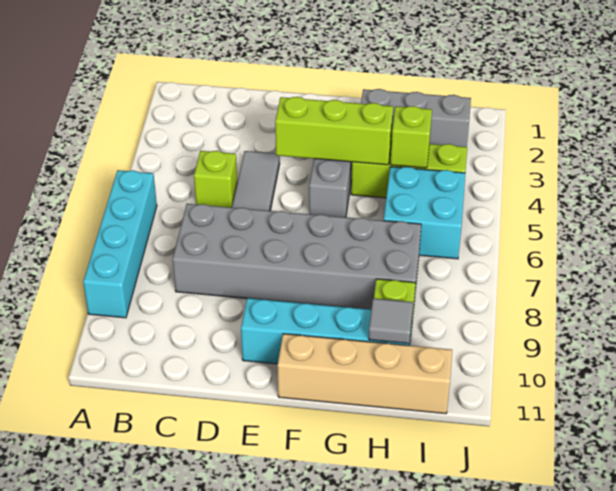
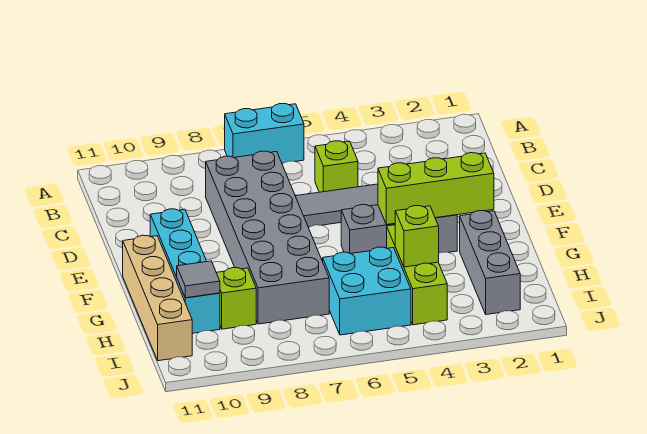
cyan 1x4 brick [83,170,157,318] -> cyan 1x2 brick [225,104,304,163]
lime 1x3 brick [275,97,393,165] -> lime 1x3 brick turned to [378,153,494,225]

